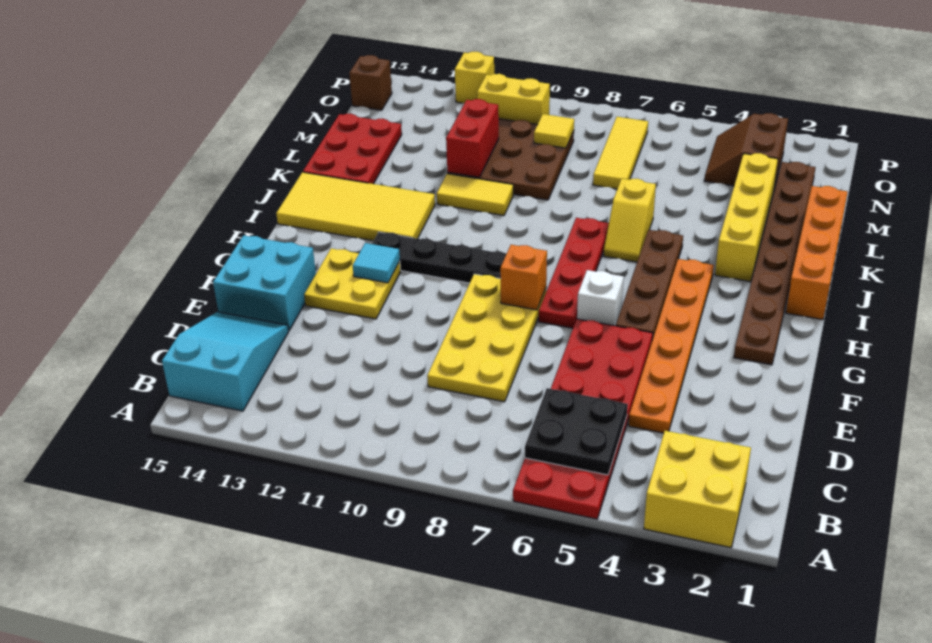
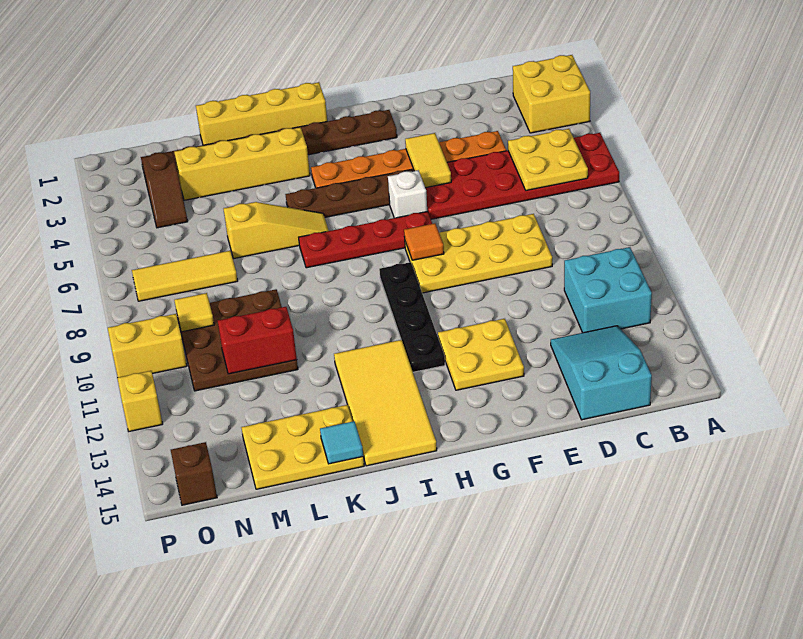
black 2x2 plate [525,388,628,475] -> yellow 2x2 plate [508,129,588,191]
cyan 2x3 slope [162,312,289,411] -> cyan 2x3 slope turned to [551,326,652,420]
cyan 2x2 brick [213,235,316,330] -> cyan 2x2 brick moved to [564,247,652,333]
orange 1x1 brick [500,245,547,310] -> orange 1x1 tile [404,223,444,260]
cyan 1x1 tile [353,243,400,283] -> cyan 1x1 tile moved to [320,421,363,464]
orange 1x4 brick [786,186,848,320] -> yellow 1x4 brick [196,82,327,145]
yellow 1x2 slope [604,178,656,262] -> yellow 1x3 slope [224,202,329,258]
yellow 1x2 tile [437,174,513,216] -> yellow 1x2 tile moved to [405,133,451,188]
red 2x3 plate [303,114,402,184] -> yellow 2x3 plate [241,405,364,489]
brown 2x2 slope [705,113,788,188] -> brown 1x2 slope [142,152,188,228]
yellow 1x2 brick [477,74,550,125] -> yellow 1x2 brick turned to [108,314,187,377]

